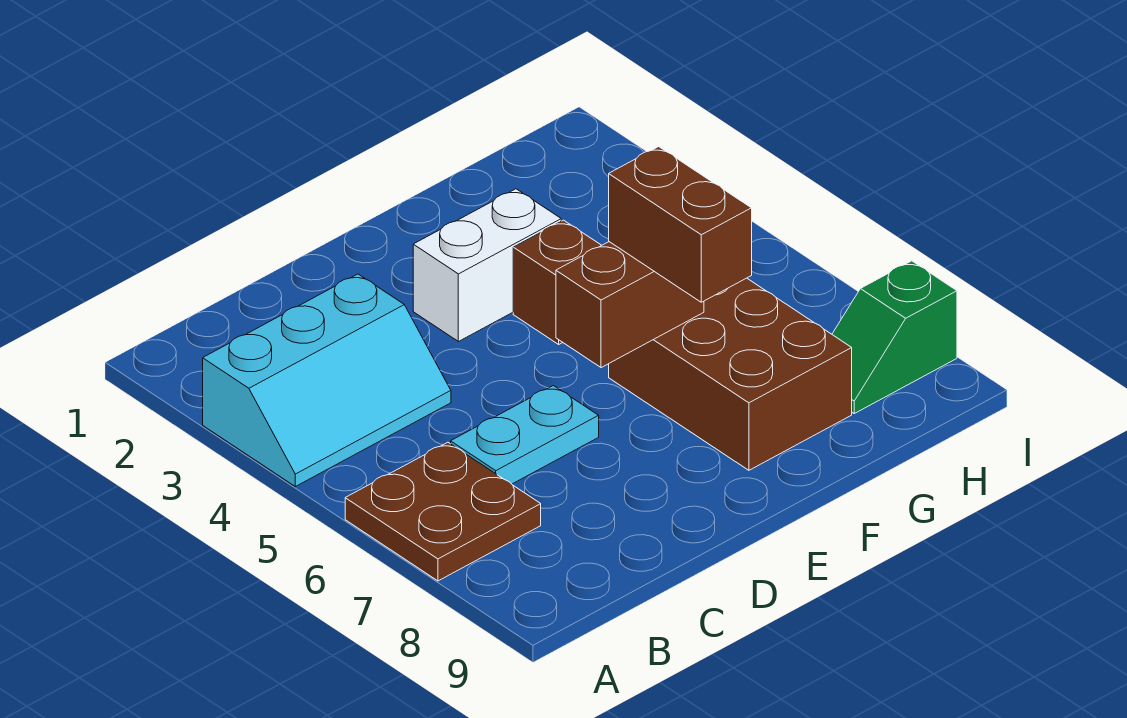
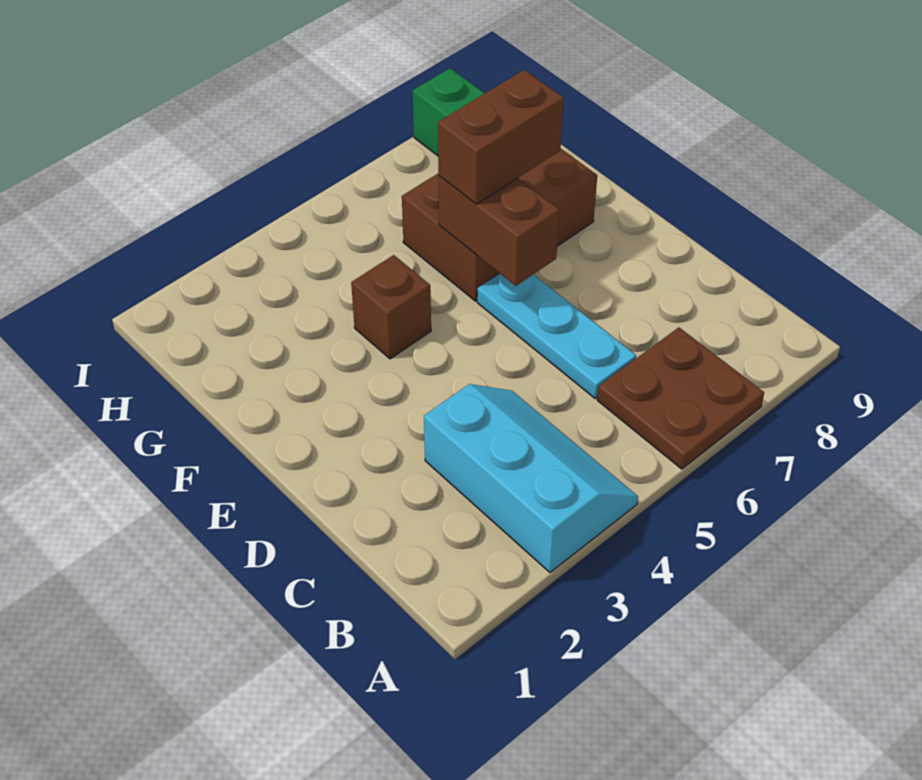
cyan 1x2 plate [451,386,599,484] -> cyan 1x3 plate [477,273,636,398]
white 1x2 brick [413,189,561,342] -> none

